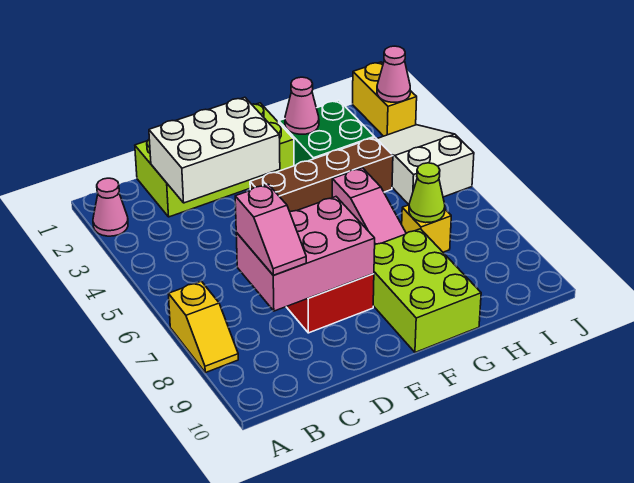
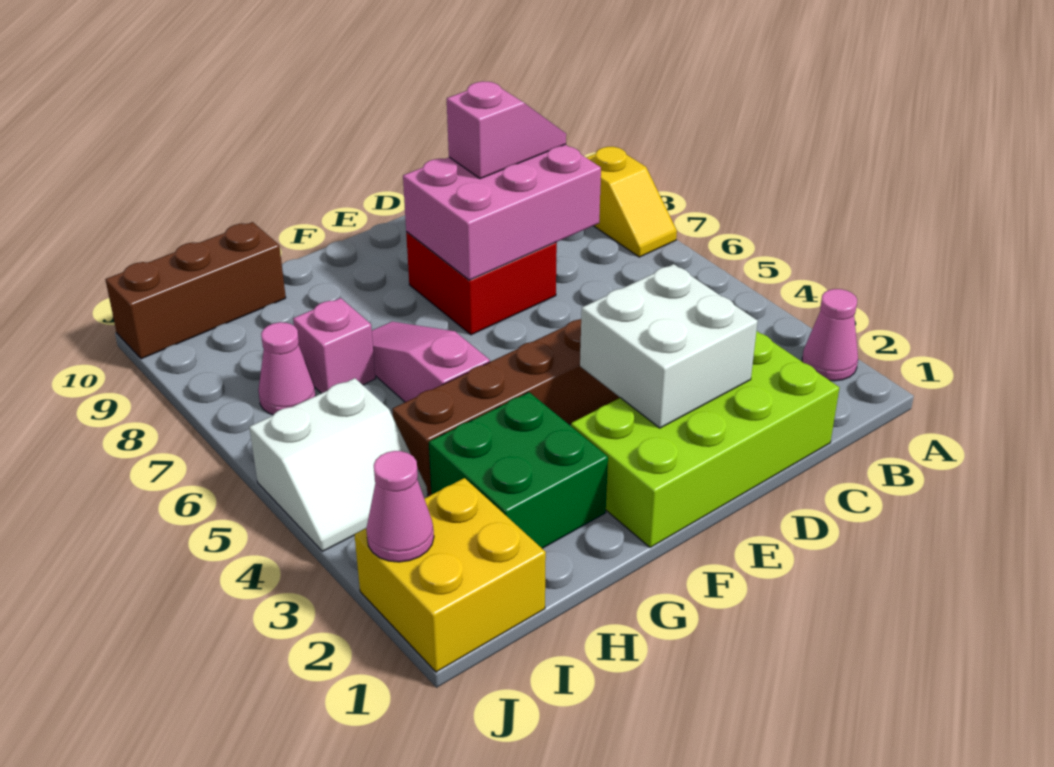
yellow 1x2 slope [169,281,238,373] -> yellow 1x2 slope turned to [587,147,677,257]
white 2x3 brick [149,97,280,203] -> white 2x2 brick [580,264,758,428]
pink 1x2 slope [235,184,306,275] -> pink 1x2 slope turned to [447,81,566,179]
lime 2x3 brick [373,229,481,352] -> none
pink 1x1 cone [285,77,319,134] -> pink 1x1 cone moved to [259,322,315,415]
yellow 1x1 brick [402,205,451,252] -> pink 1x1 brick [293,298,375,393]
lime 1x1 cone [409,163,445,223] -> none
none -> brown 1x3 brick [105,222,286,359]
white 2x3 slope [377,125,474,204] -> white 2x2 slope [249,378,427,551]
yellow 1x2 brick [353,62,417,136] -> yellow 2x2 brick [355,478,546,672]

